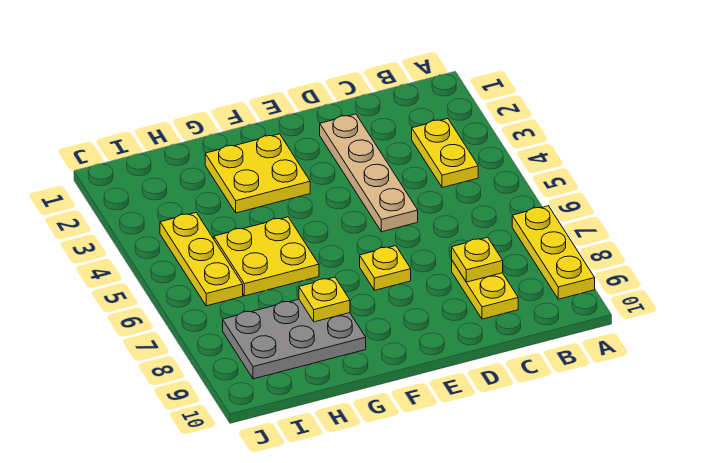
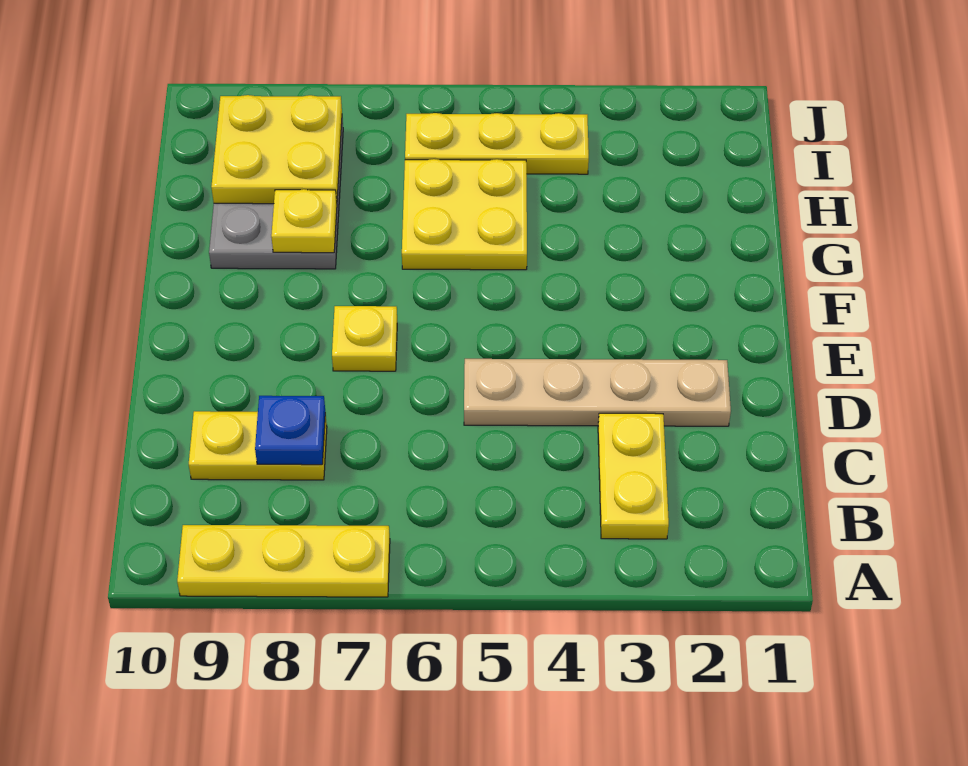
yellow 1x2 plate [412,119,478,188] -> yellow 1x2 plate turned to [598,413,669,539]
yellow 1x1 plate [452,237,503,282] -> blue 1x1 plate [255,396,325,465]
yellow 2x2 plate [205,134,310,213] -> yellow 2x2 plate moved to [211,95,342,204]

